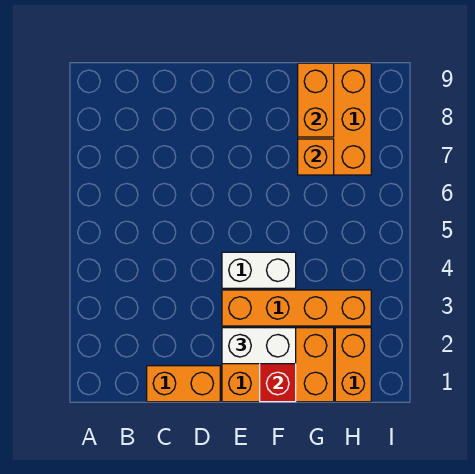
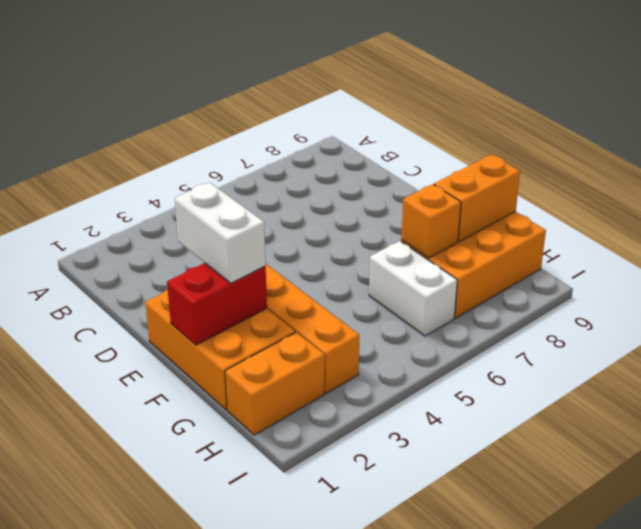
orange 1x2 brick [147,366,220,402] -> none
white 1x2 brick [222,252,296,288] -> white 1x2 brick moved to [369,241,457,336]

